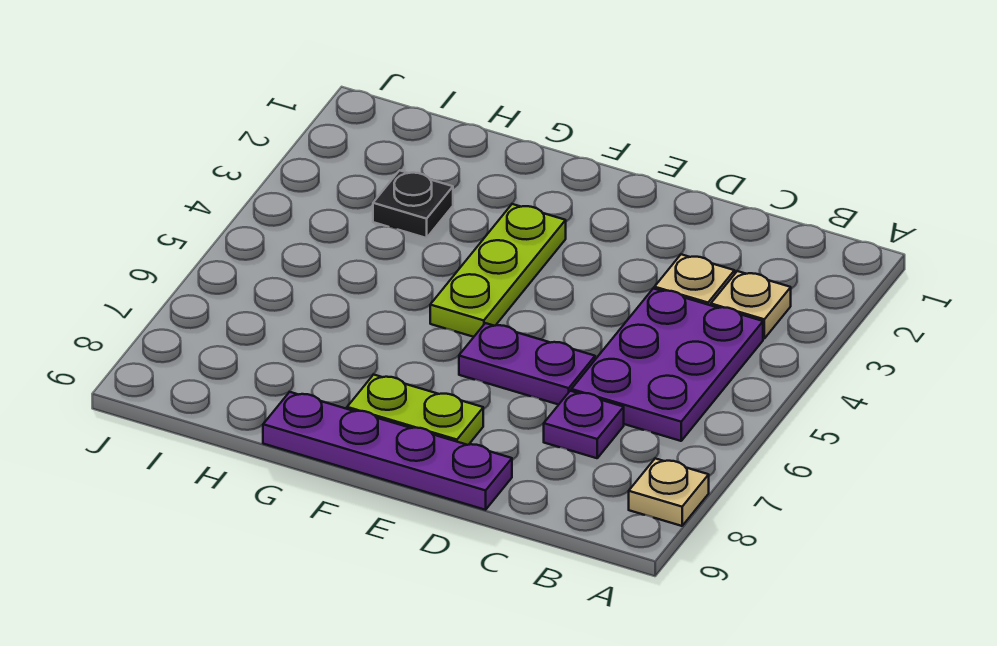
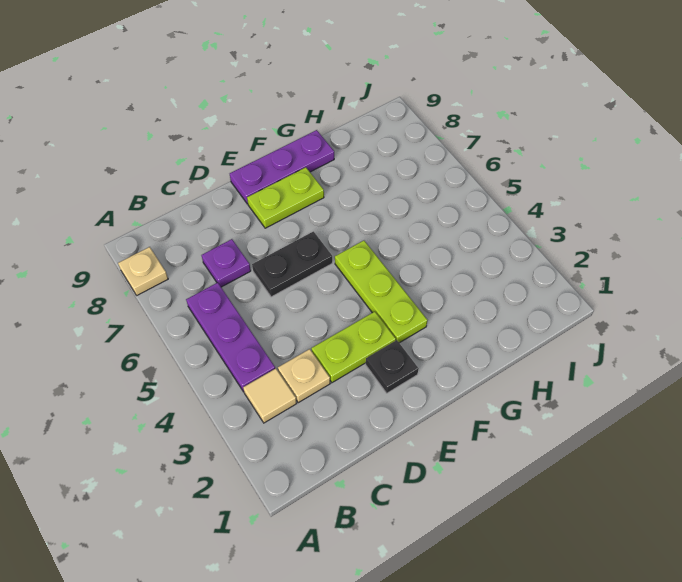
tan 1x1 plate [711,271,791,339] -> tan 1x1 tile [243,368,297,423]
purple 2x3 plate [571,288,763,441] -> purple 1x3 plate [186,283,275,392]
none -> lime 1x2 plate [311,312,396,383]
purple 1x2 plate [459,323,595,405] -> black 1x2 plate [252,232,332,297]
purple 1x4 plate [263,392,512,510] -> purple 1x3 plate [230,130,334,204]
black 1x1 plate [373,170,453,238] -> black 1x1 plate moved to [366,340,419,393]

